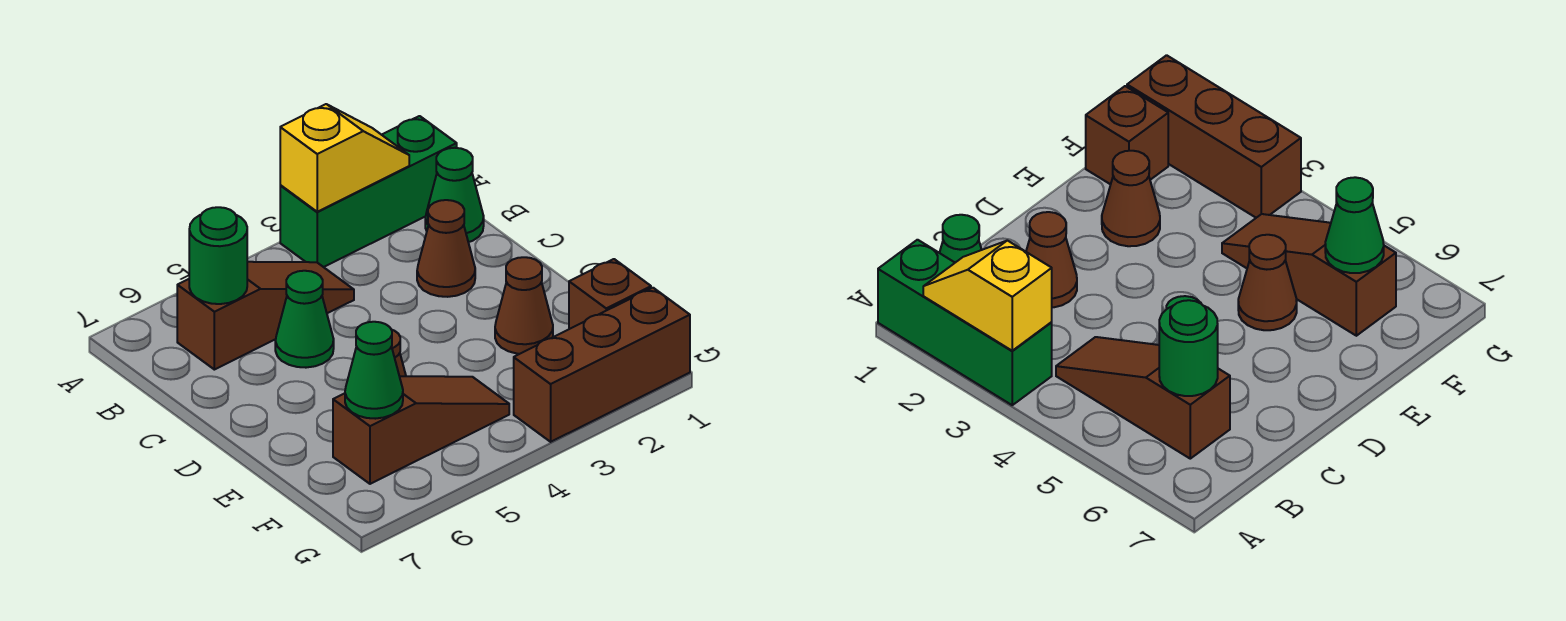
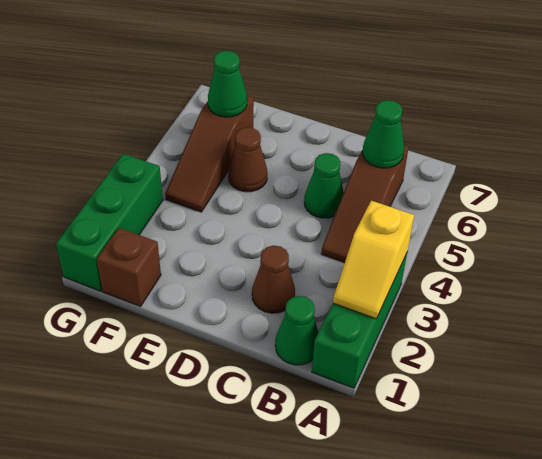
green 1x1 round brick [189,207,247,304] -> green 1x1 cone [363,100,404,168]
brown 1x1 cone [495,257,553,354] -> none
brown 1x3 brick [514,288,690,442] -> green 1x3 brick [56,154,163,291]

